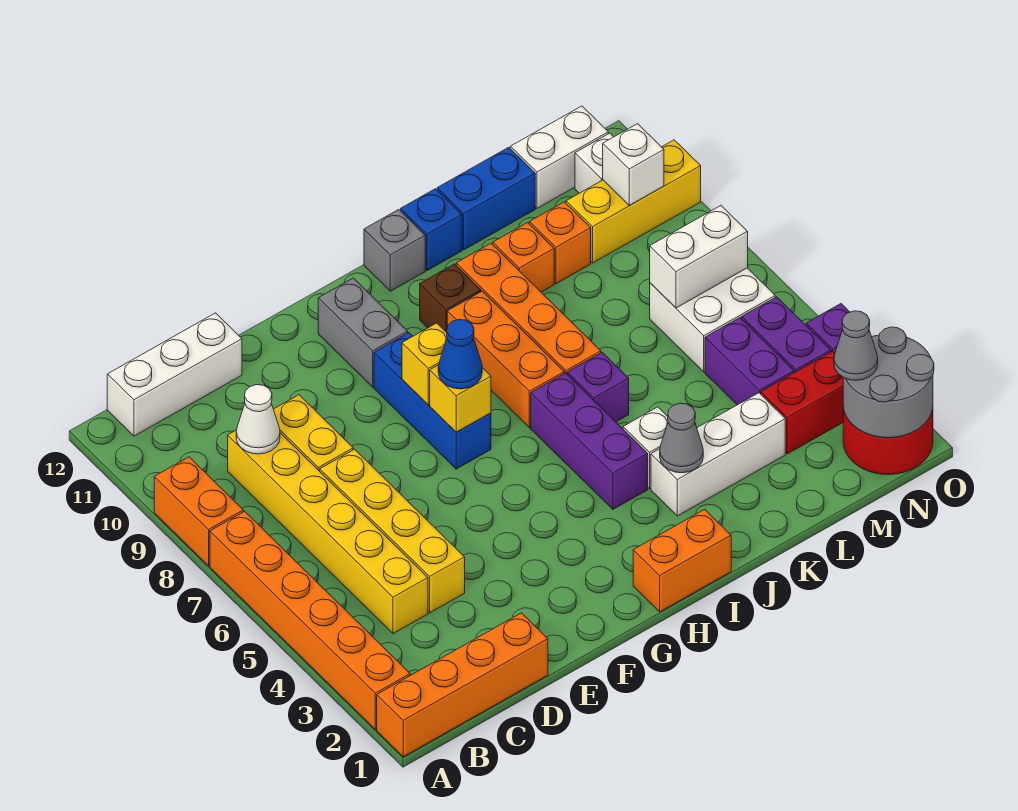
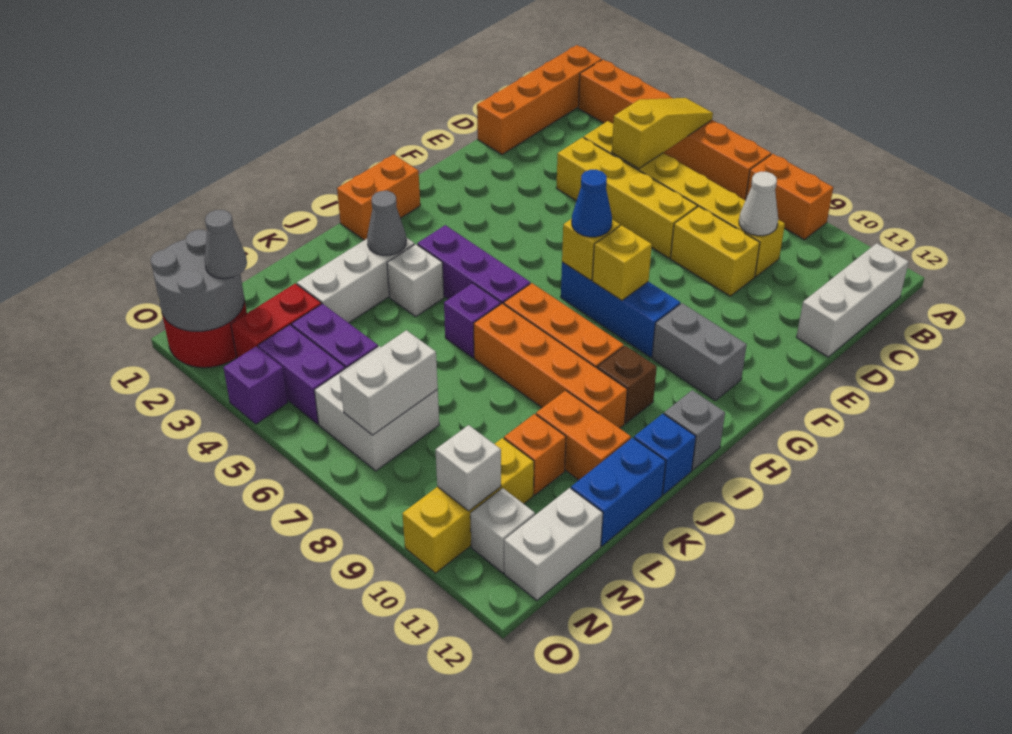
none -> yellow 1x3 slope [612,98,713,169]
orange 1x1 brick [493,223,554,292] -> orange 1x2 brick [536,390,631,480]

